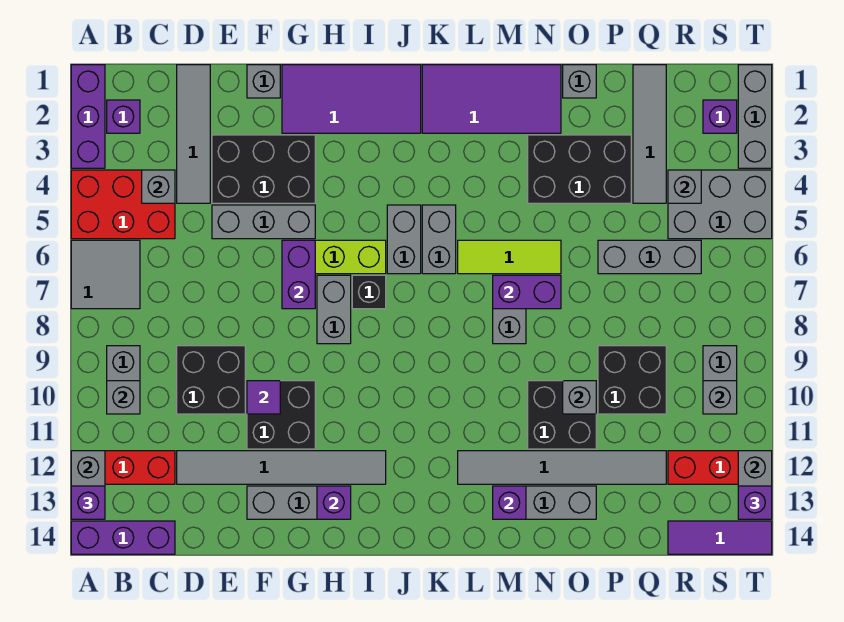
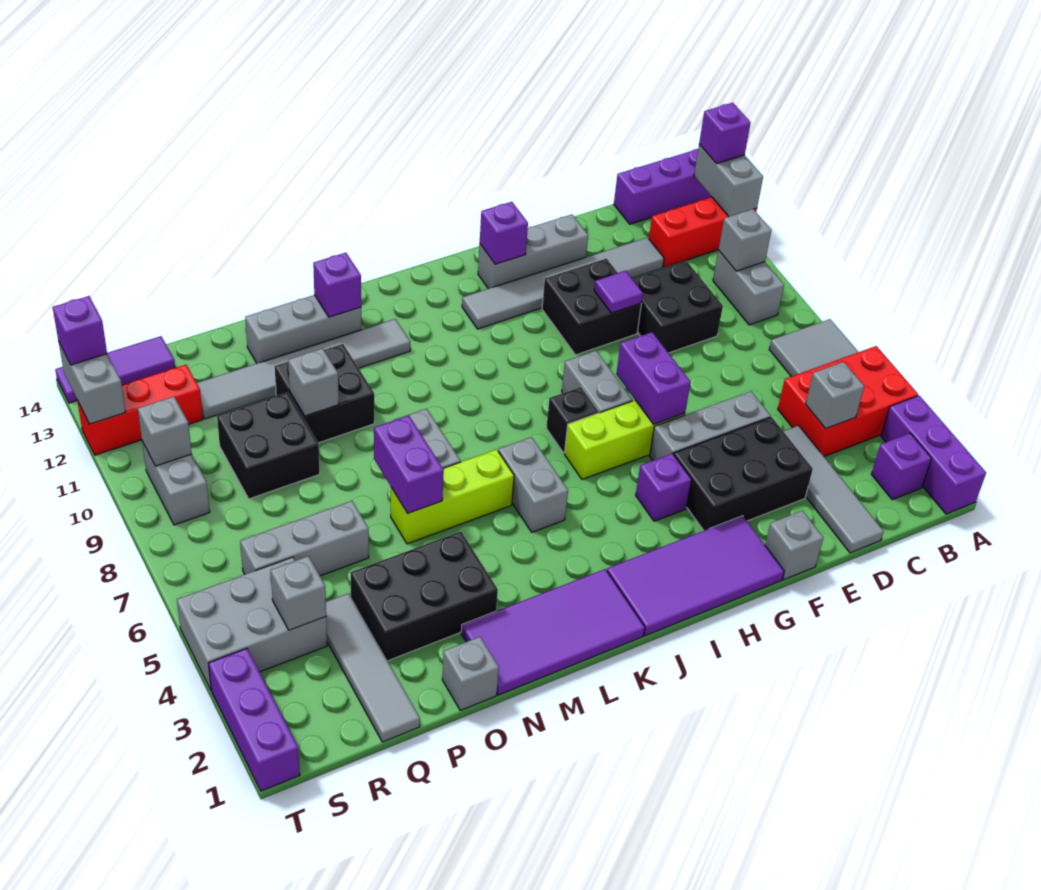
grey 1x2 brick [387,205,421,274] -> none
lime 1x3 tile [458,240,561,274] -> lime 1x3 brick [391,449,514,544]
purple 1x2 brick [493,275,561,309] -> purple 1x2 brick turned to [374,415,444,514]
purple 1x1 brick [703,100,737,133] -> purple 1x1 brick moved to [636,454,692,521]
grey 1x3 brick [738,65,772,168] -> purple 1x3 brick [208,648,300,791]

